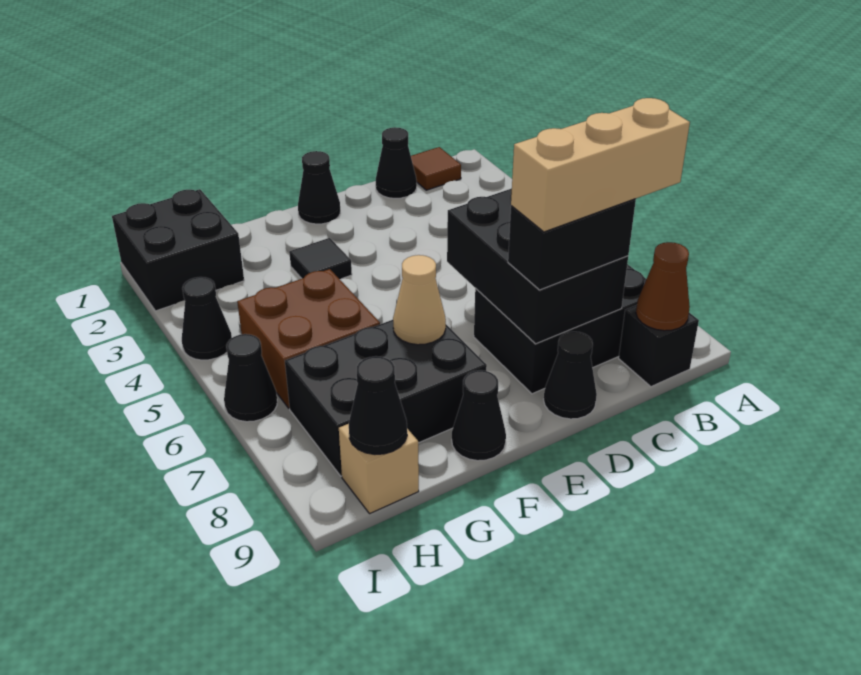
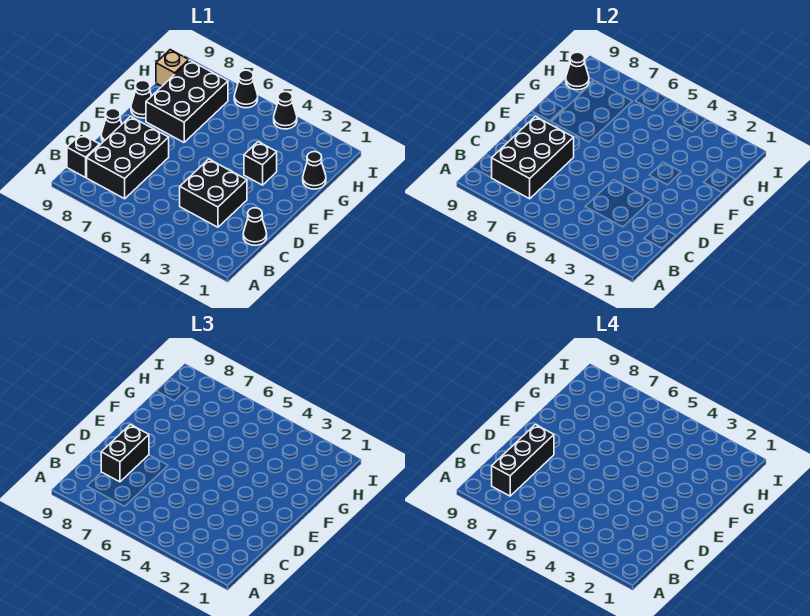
brown 1x1 tile [411,147,461,190] -> none
tan 1x3 brick [511,98,690,232] -> black 1x3 brick [492,425,554,496]
brown 1x1 cone [636,242,690,331] -> none
black 2x3 brick [447,188,628,344] -> black 2x3 brick turned to [492,117,574,199]
black 1x1 cone [298,151,340,224] -> black 1x1 cone moved to [303,152,326,189]
black 1x1 tile [289,238,352,279] -> black 1x1 brick [244,142,277,185]
tan 1x1 cone [393,255,446,345] -> none
brown 2x2 brick [237,269,380,408] -> none
black 2x2 brick [112,189,244,311] -> black 2x2 brick moved to [180,159,247,227]

